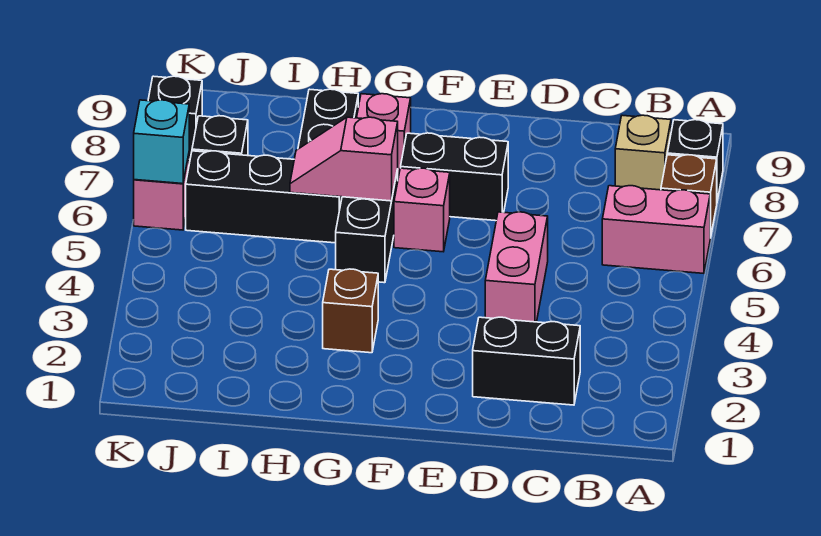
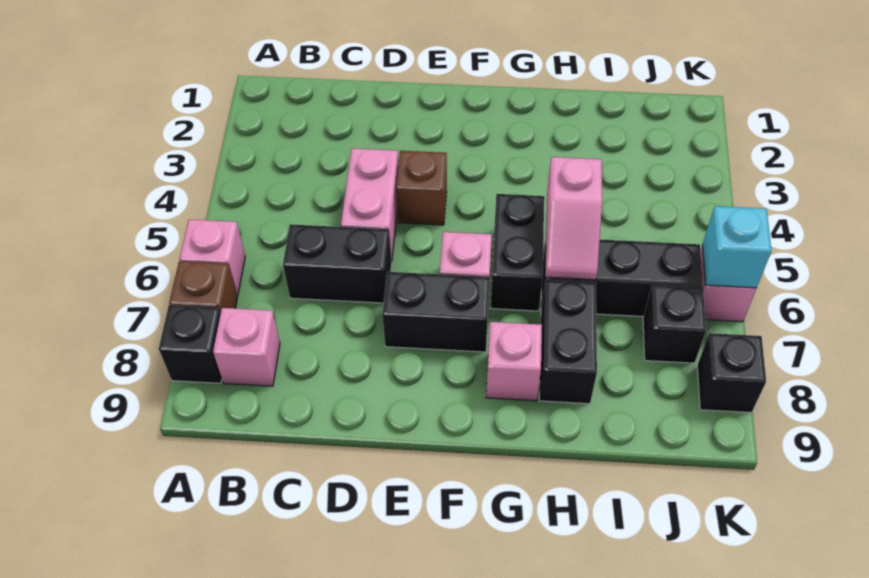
pink 1x2 brick [602,186,710,273] -> pink 1x1 brick [180,220,245,296]
tan 1x1 brick [615,115,671,190] -> pink 1x1 brick [213,308,280,386]
black 1x2 brick [473,317,580,405] -> black 1x2 brick moved to [283,224,392,303]
brown 1x1 brick [323,269,378,353] -> brown 1x1 brick moved to [396,151,447,225]
pink 1x2 slope [290,117,398,201] -> pink 1x2 slope turned to [545,157,602,280]

